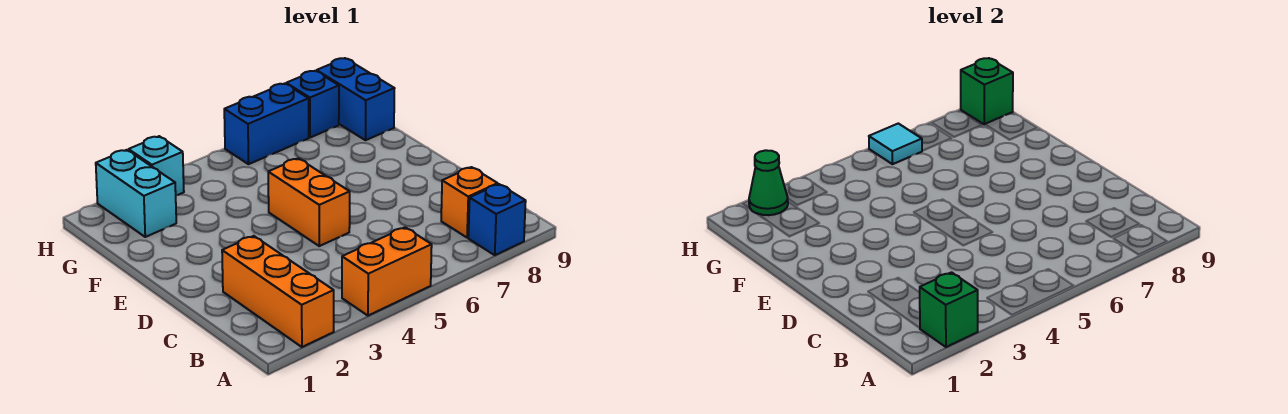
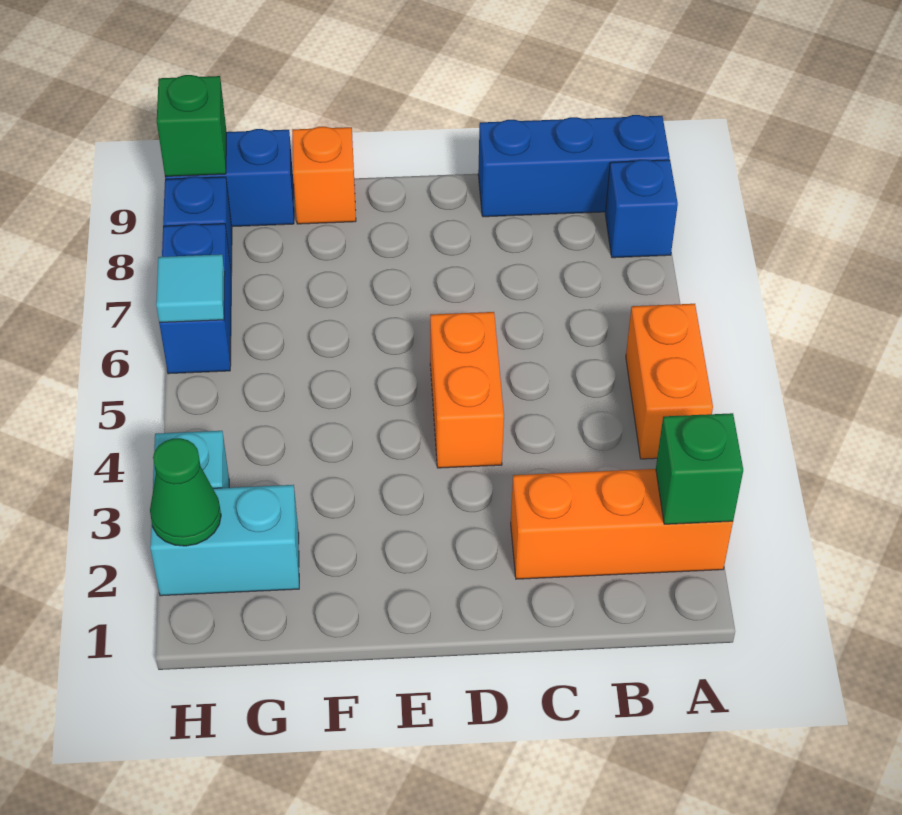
none -> blue 1x3 brick [478,115,670,217]
orange 1x1 brick [441,167,498,238] -> orange 1x1 brick moved to [292,127,356,224]
orange 1x2 brick [268,158,350,246] -> orange 1x2 brick turned to [430,312,504,468]

